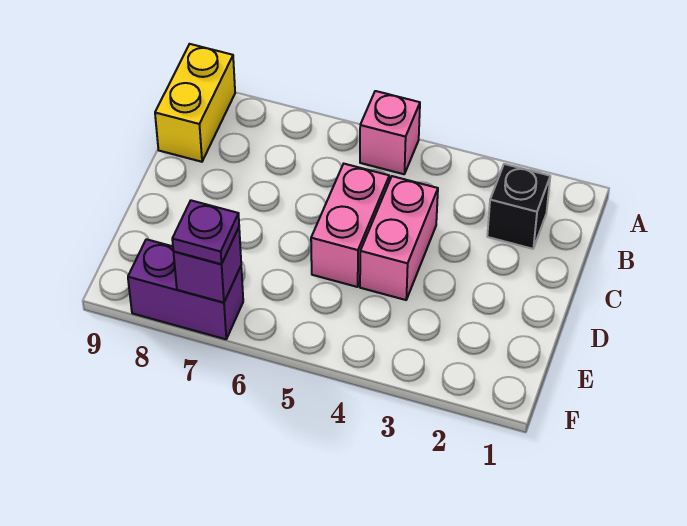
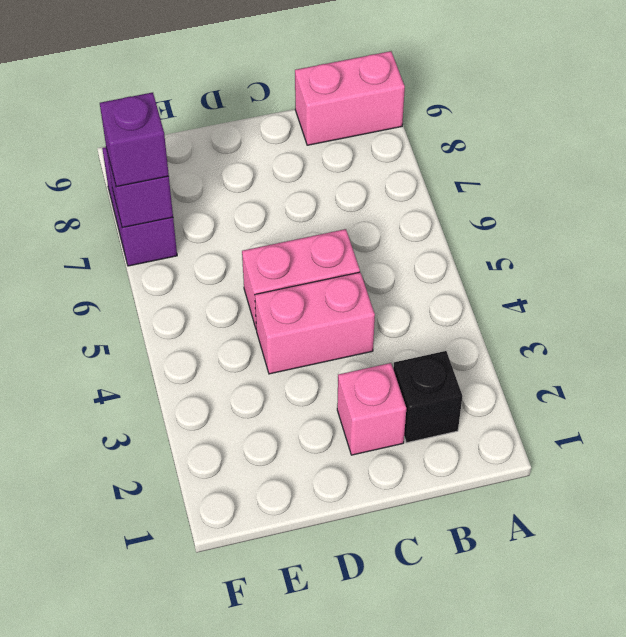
pink 1x1 brick [360,91,420,174] -> pink 1x1 brick moved to [337,363,406,455]
yellow 1x2 brick [155,44,235,162] -> pink 1x2 brick [295,51,405,145]
purple 1x1 plate [172,200,239,264] -> purple 1x1 brick [100,92,169,187]

